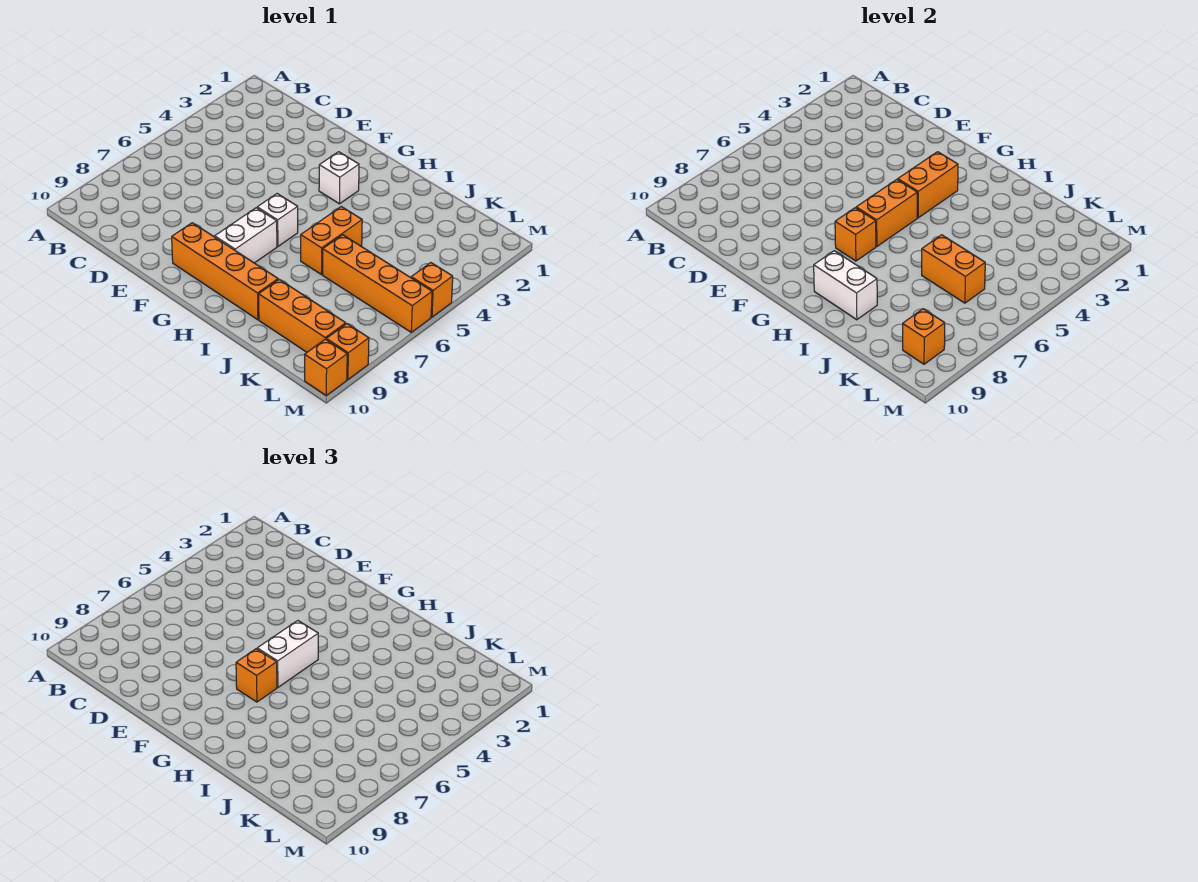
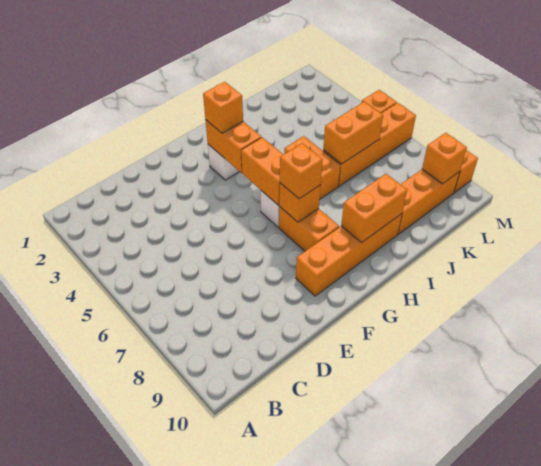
white 1x2 brick [257,621,318,687] -> none
white 1x2 brick [215,208,277,263] -> orange 1x2 brick [279,207,339,251]
white 1x2 brick [814,251,877,320] -> orange 1x2 brick [341,174,407,243]
orange 1x1 brick [305,339,347,395] -> orange 1x1 brick moved to [203,82,243,133]

